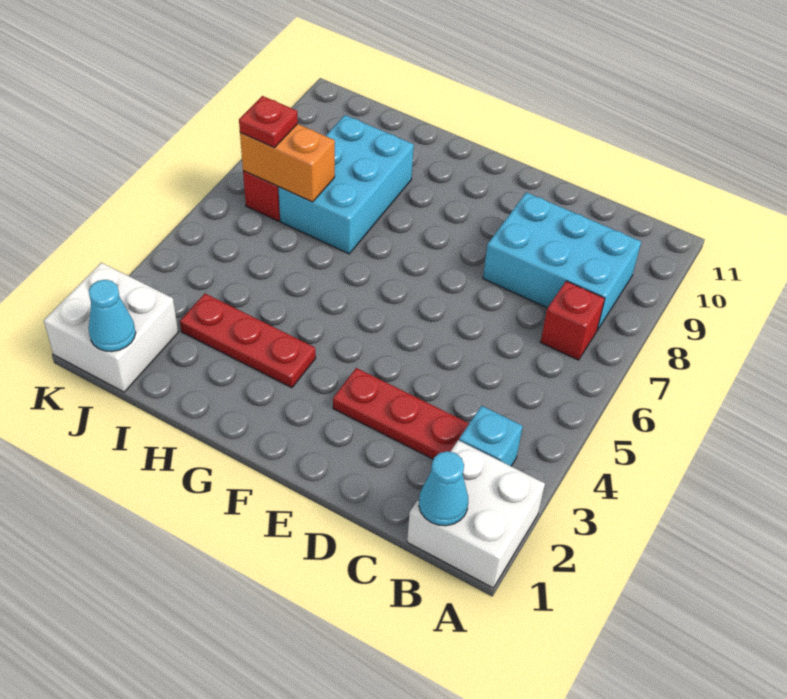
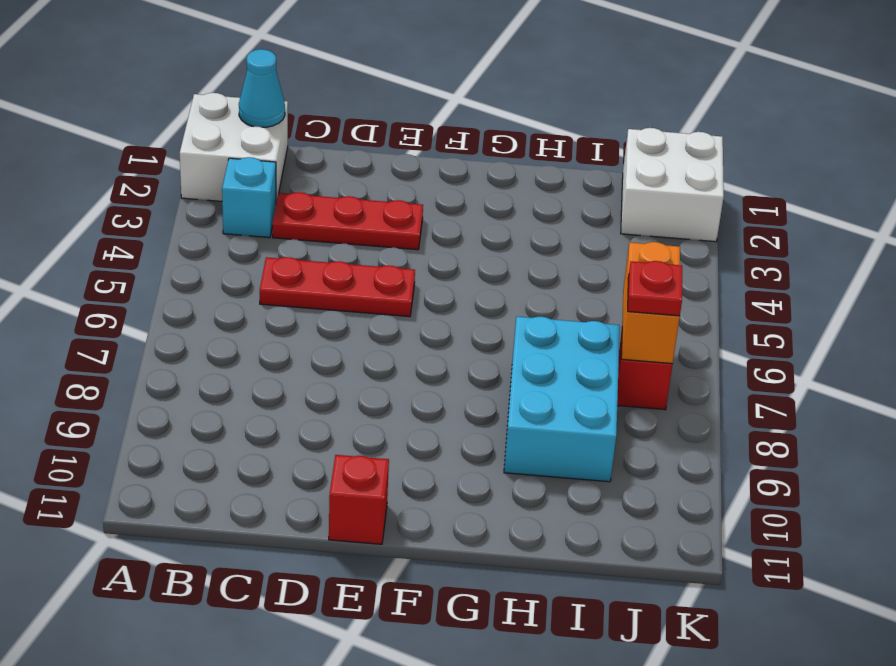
red 1x1 brick [541,281,605,360] -> red 1x1 brick moved to [329,455,389,544]
cyan 2x3 brick [483,192,641,330] -> none
red 1x3 plate [180,294,316,388] -> red 1x3 plate moved to [260,257,415,317]
orange 1x2 brick [240,124,335,202] -> orange 1x2 brick turned to [621,242,680,364]
cyan 1x1 cone [89,280,136,352] -> none

